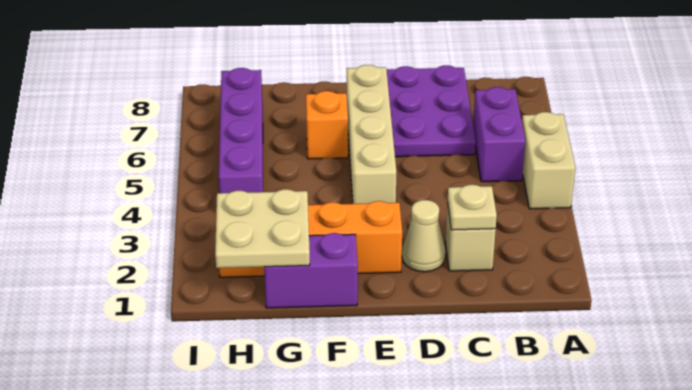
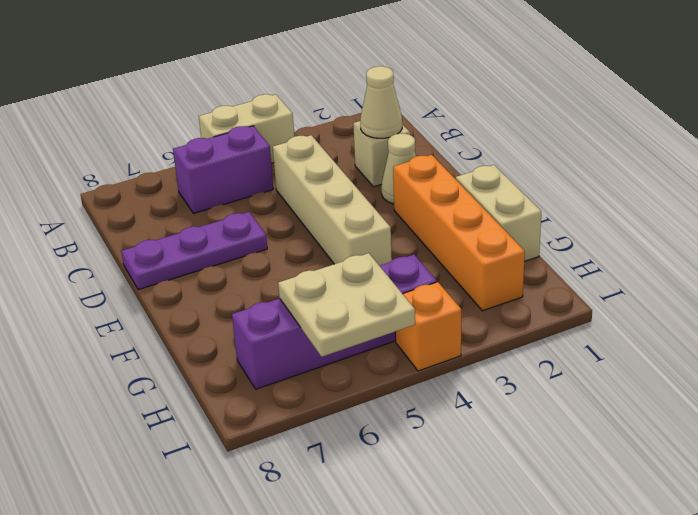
tan 1x1 plate [448,185,497,230] -> tan 1x1 cone [360,66,402,138]
purple 2x3 plate [387,65,476,157] -> purple 1x3 plate [121,212,267,290]
tan 1x4 brick [347,65,397,204] -> tan 1x4 brick turned to [273,135,392,266]
purple 1x2 brick [264,233,358,308] -> tan 1x2 brick [456,165,541,261]
orange 1x1 brick [306,91,348,159] -> orange 1x1 brick moved to [395,282,461,371]
tan 2x2 plate [215,189,310,268] -> tan 2x2 plate moved to [278,253,415,357]

